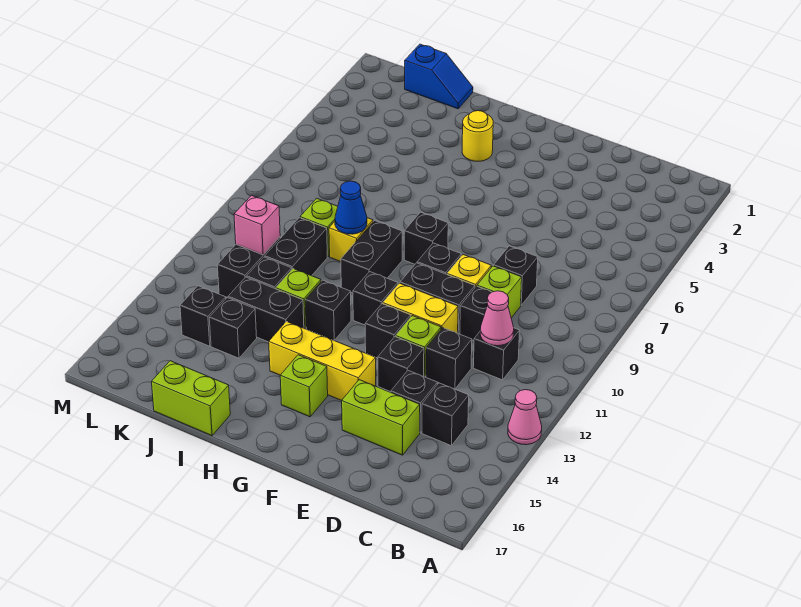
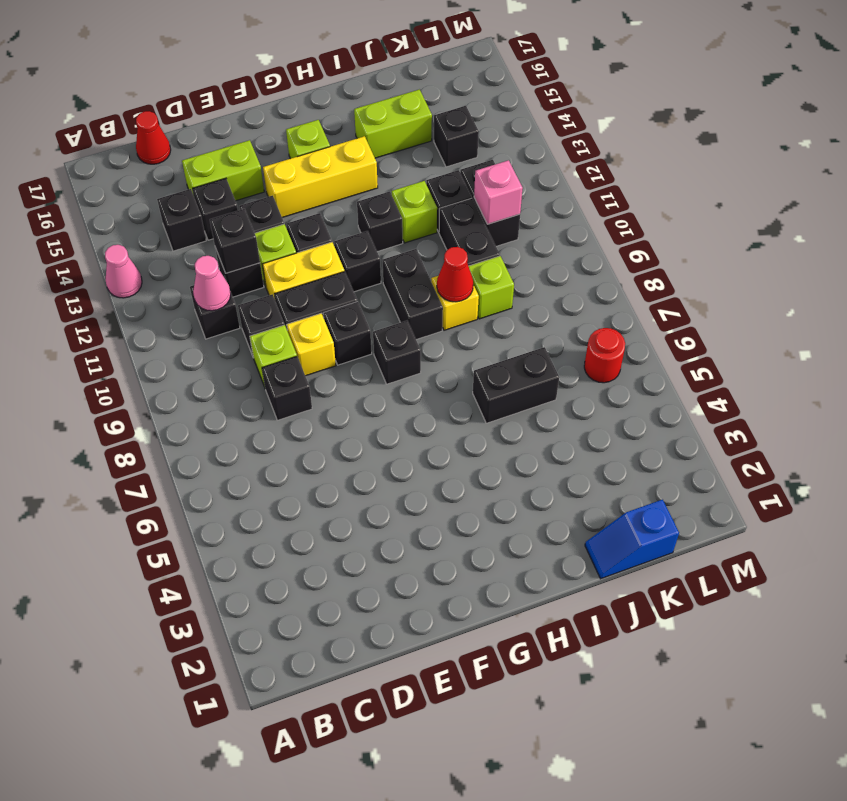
none -> red 1x1 cone [136,111,171,164]
yellow 1x1 round brick [462,111,493,161] -> none
blue 1x1 cone [335,181,367,234] -> red 1x1 cone [437,247,473,302]
black 1x2 brick [228,277,304,342] -> black 1x2 brick moved to [473,347,559,423]
lime 1x2 brick [151,361,230,436] -> lime 1x2 brick moved to [354,90,432,158]
black 1x1 brick [209,298,257,358] -> black 1x1 brick moved to [210,209,260,273]
none -> red 1x1 round brick [584,328,625,383]

